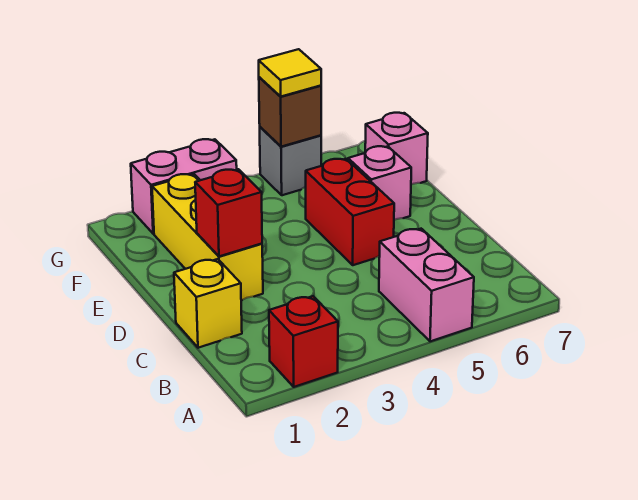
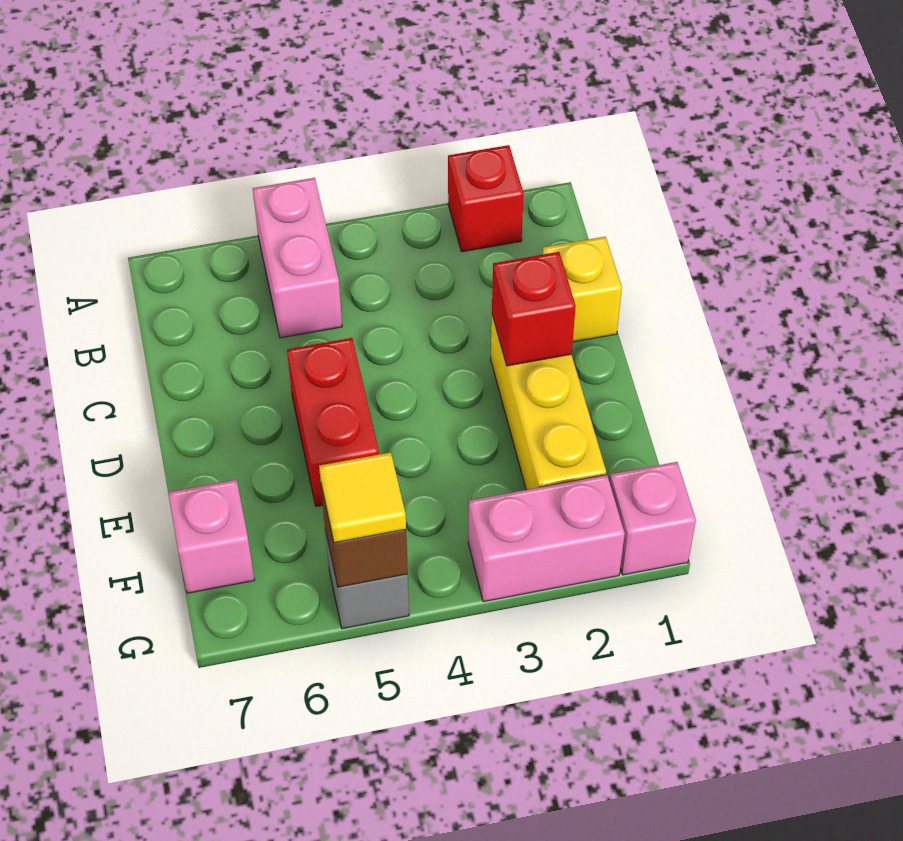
pink 1x1 brick [348,146,411,220] -> pink 1x1 brick moved to [610,462,696,575]

